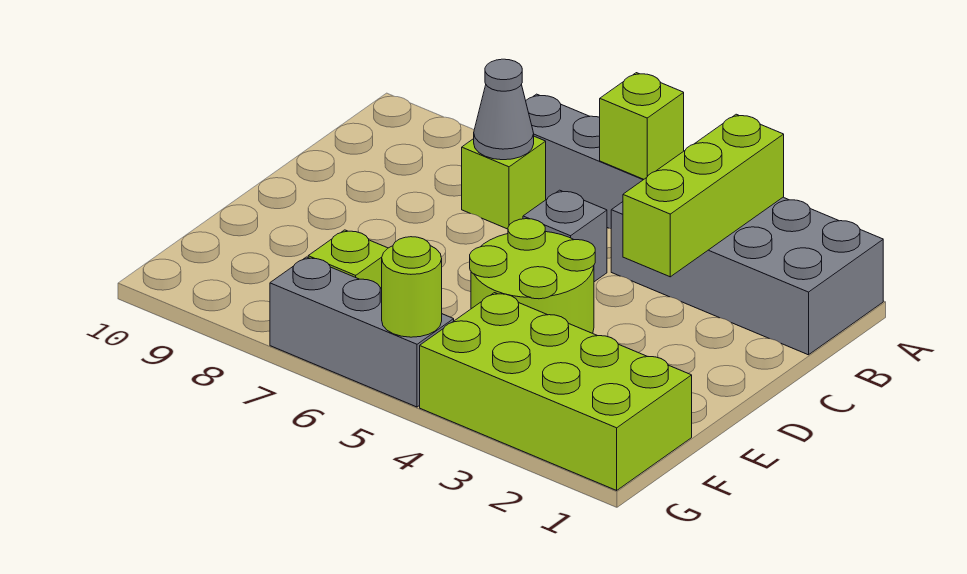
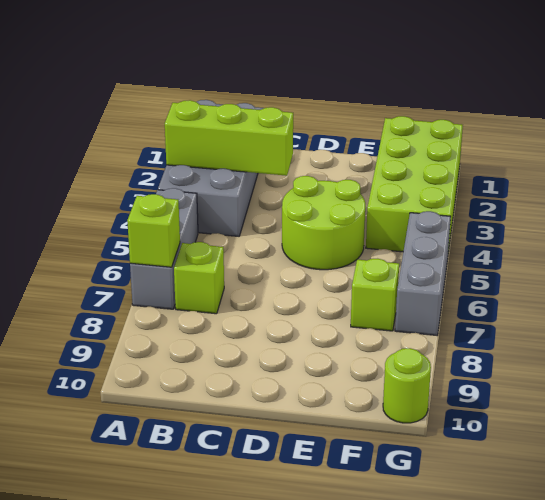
lime 1x1 brick [600,73,684,179] -> lime 1x1 brick moved to [127,194,180,267]
grey 1x1 cone [474,59,534,160] -> none
grey 1x1 brick [523,190,607,282] -> none
lime 1x1 round brick [382,237,442,337] -> lime 1x1 round brick moved to [383,348,431,423]

